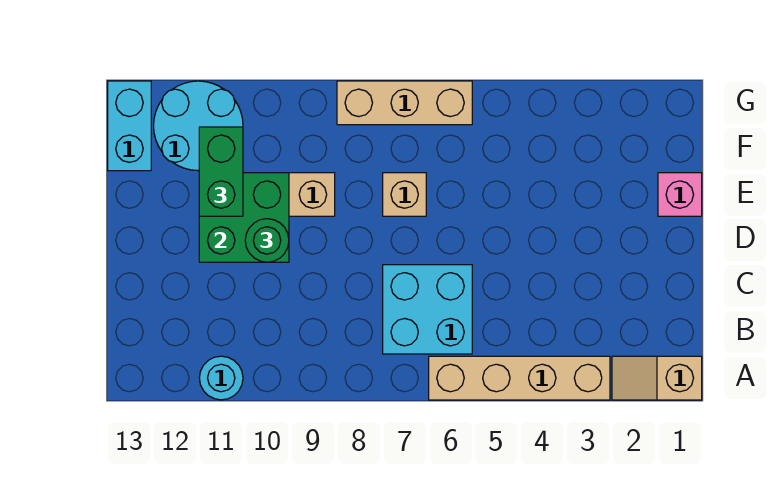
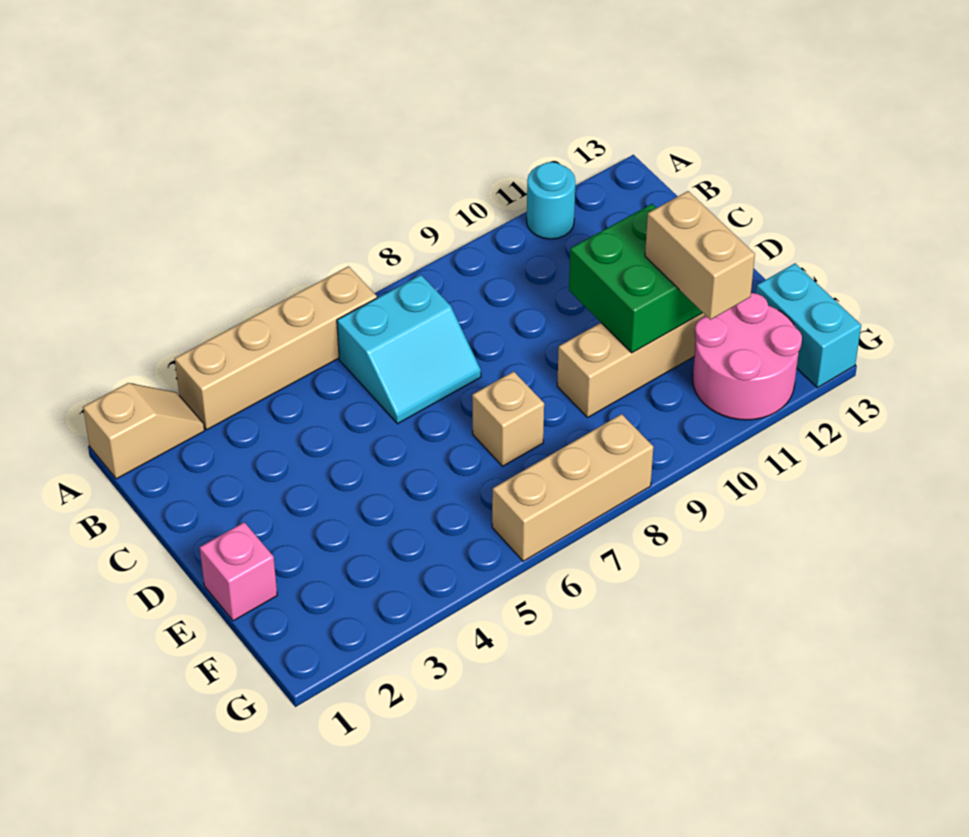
cyan 2x2 brick [383,265,472,354] -> cyan 2x2 slope [337,275,481,424]
green 1x1 round brick [245,219,289,262] -> none
green 1x2 brick [199,127,243,216] -> tan 1x2 brick [645,191,755,320]
cyan 2x2 round brick [154,81,243,171] -> pink 2x2 round brick [693,293,802,420]

